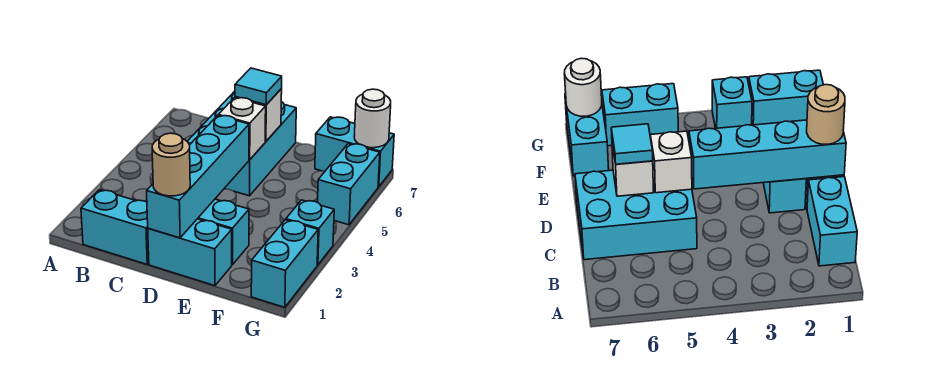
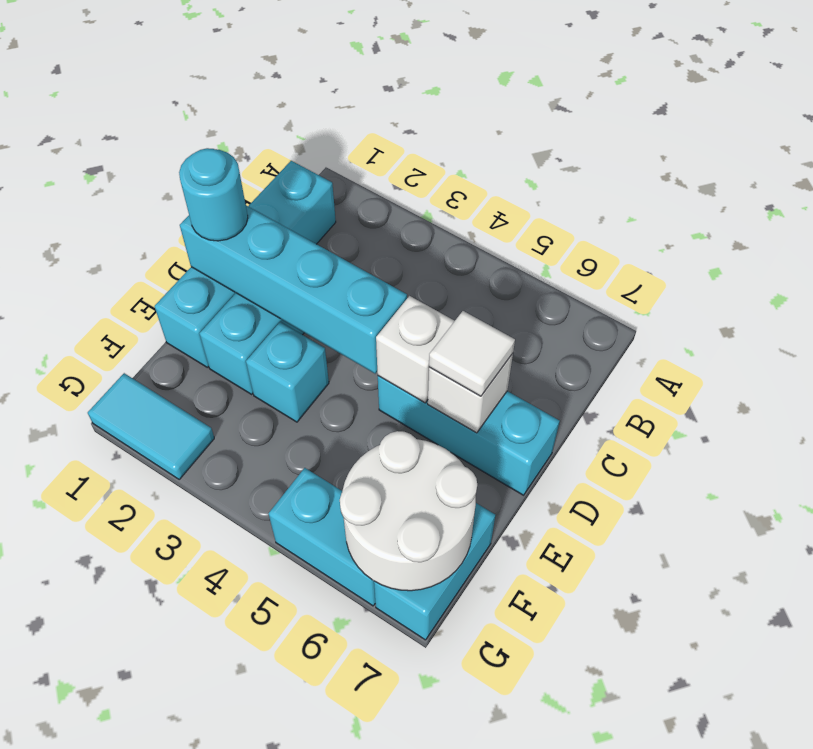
cyan 2x3 brick [187,91,296,196] -> cyan 1x3 brick [378,376,560,495]
tan 1x1 round brick [152,133,190,196] -> cyan 1x1 round brick [179,148,248,241]
cyan 1x1 tile [235,68,282,105] -> white 1x1 tile [429,311,515,396]
cyan 1x2 brick [251,220,318,307] -> cyan 1x2 tile [88,373,214,480]
cyan 1x1 brick [286,200,334,265] -> cyan 1x1 brick moved to [246,322,329,422]
white 1x1 round brick [354,89,391,148] -> white 2x2 round brick [340,431,477,591]

